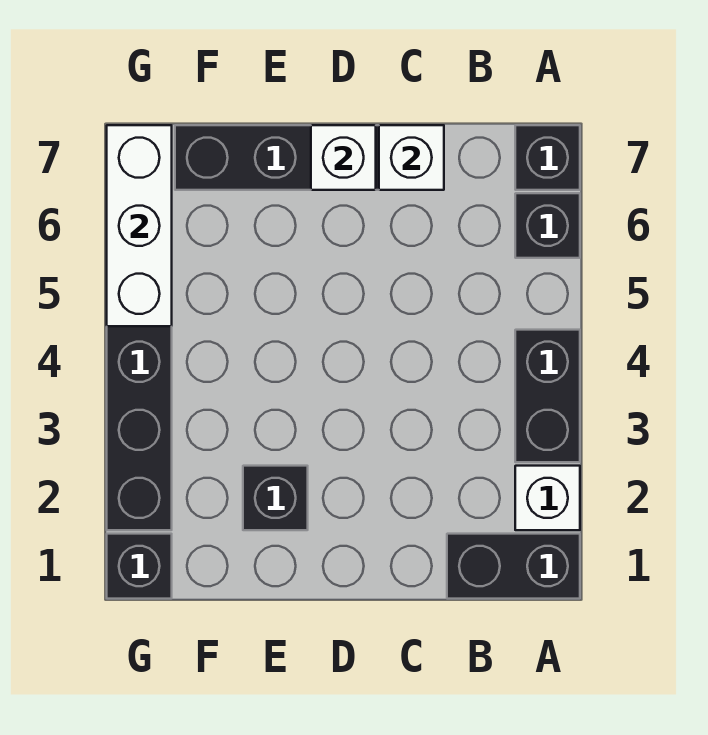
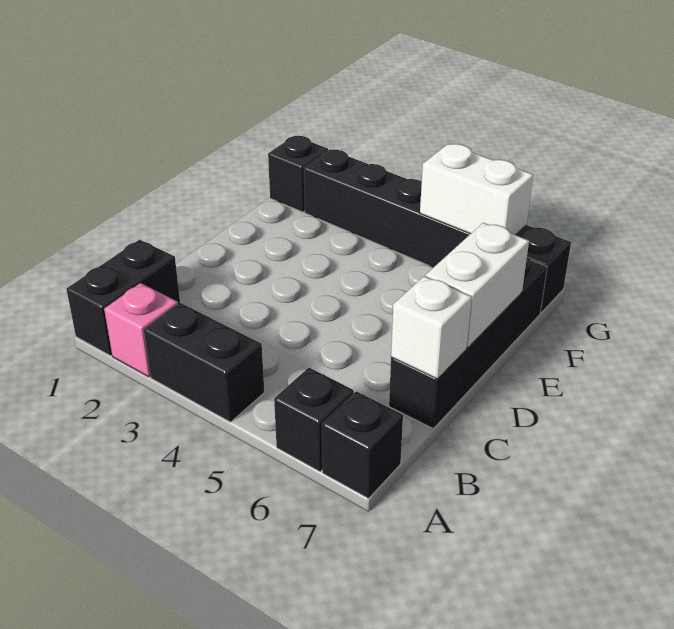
white 1x1 brick [515,466,580,530] -> pink 1x1 brick [104,283,178,377]
white 1x1 brick [311,125,376,190] -> white 1x2 brick [426,223,529,348]
black 1x1 brick [243,466,308,530] -> none
white 1x3 brick [107,125,172,326] -> white 1x2 brick [420,144,533,235]

